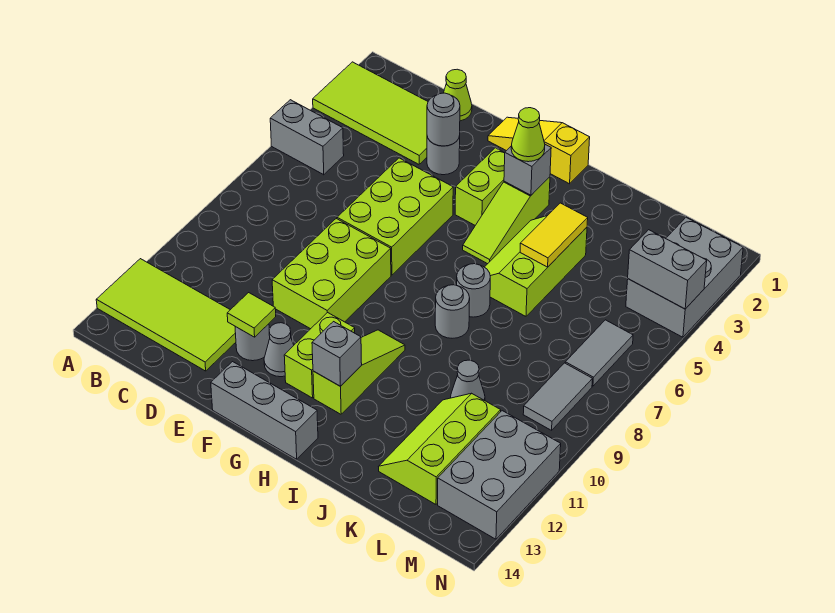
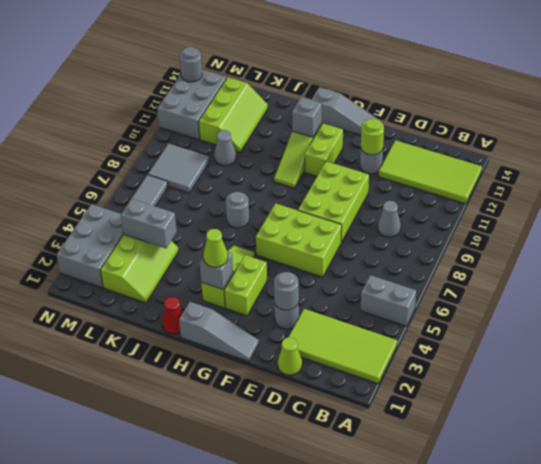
lime 2x3 brick [337,158,453,275] -> lime 2x3 brick turned to [256,203,342,277]
lime 1x1 tile [227,293,276,337] -> lime 1x1 round brick [361,118,384,155]
yellow 1x3 slope [488,117,590,184] -> grey 1x3 slope [179,302,259,361]
grey 1x1 cone [264,323,294,377] -> grey 1x1 cone moved to [378,201,401,237]
grey 1x3 brick [211,362,318,459] -> grey 1x3 slope [312,87,380,135]
none -> red 1x1 cone [162,297,183,334]
lime 2x3 slope [485,216,587,316] -> lime 2x3 slope moved to [100,234,179,303]
grey 1x1 round brick [435,285,470,338] -> grey 1x1 round brick moved to [179,47,202,82]
yellow 1x2 tile [520,203,588,267] -> none
grey 1x2 brick [628,230,707,309] -> grey 1x2 brick moved to [121,199,177,248]
grey 1x2 tile [523,363,592,430] -> grey 2x2 tile [148,144,209,193]

